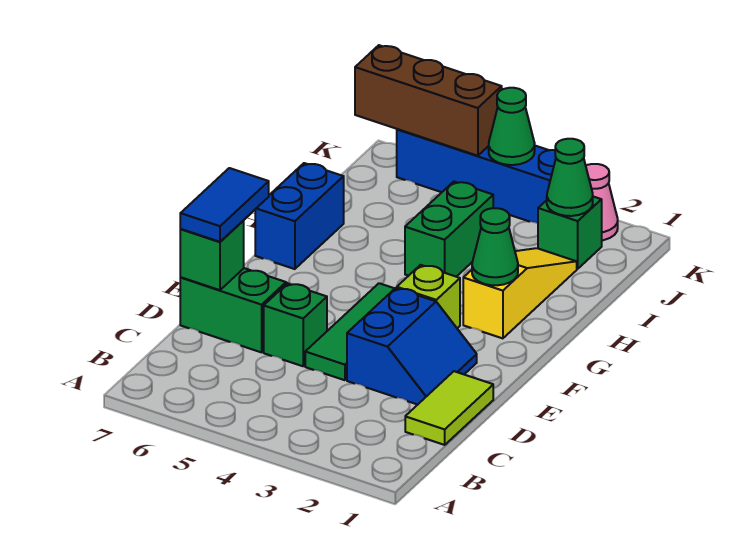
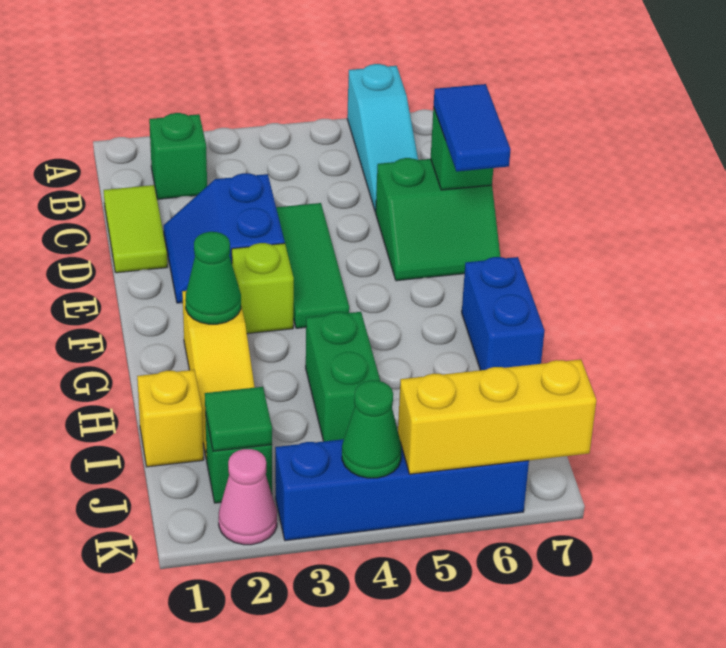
none -> cyan 1x3 slope [347,64,418,212]
green 1x1 brick [264,283,327,366] -> green 1x1 brick moved to [149,113,207,199]
none -> yellow 1x1 brick [137,370,204,467]
green 1x1 cone [547,139,593,216] -> green 1x1 tile [205,387,272,451]
brown 1x3 brick [355,45,502,156] -> yellow 1x3 brick [398,359,596,474]

